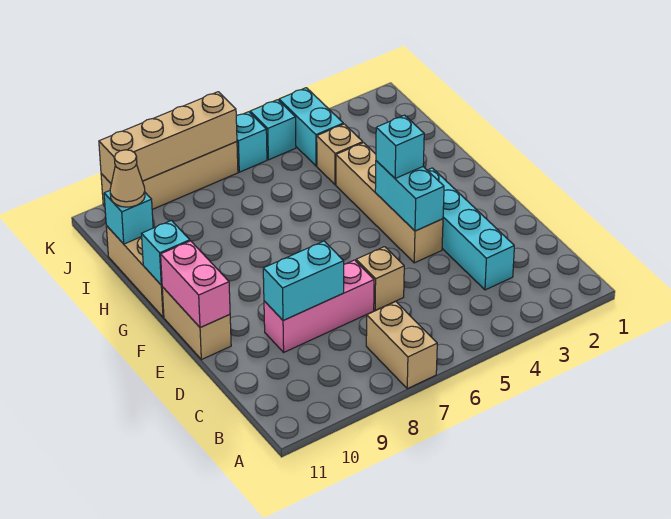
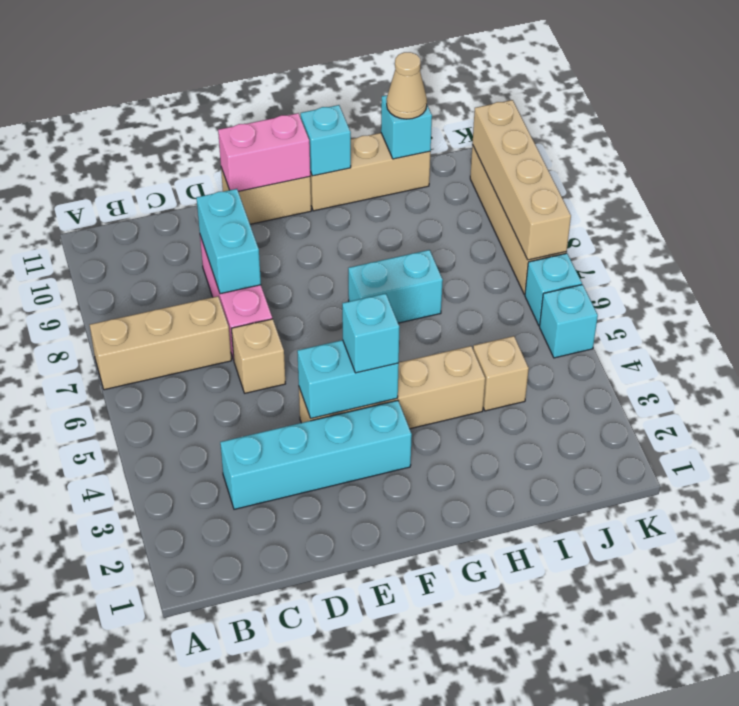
tan 1x2 brick [366,302,437,389] -> tan 1x3 brick [90,296,231,390]
cyan 1x2 brick [279,88,343,166] -> cyan 1x2 brick moved to [348,250,443,323]

